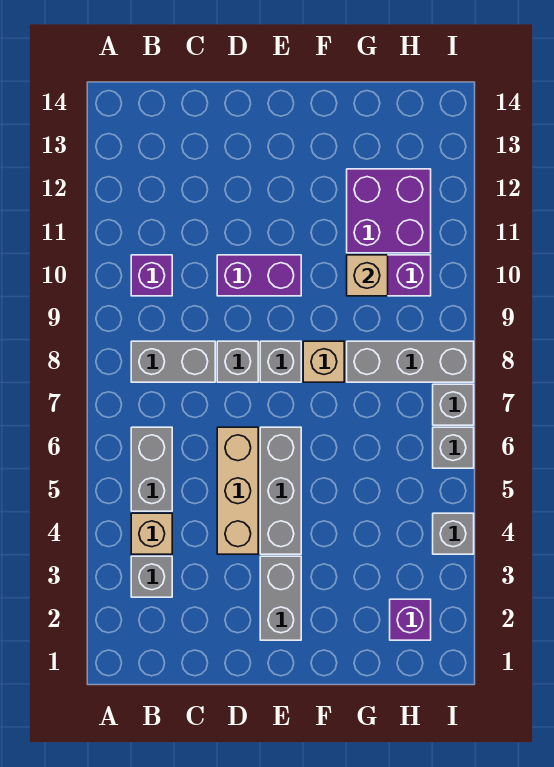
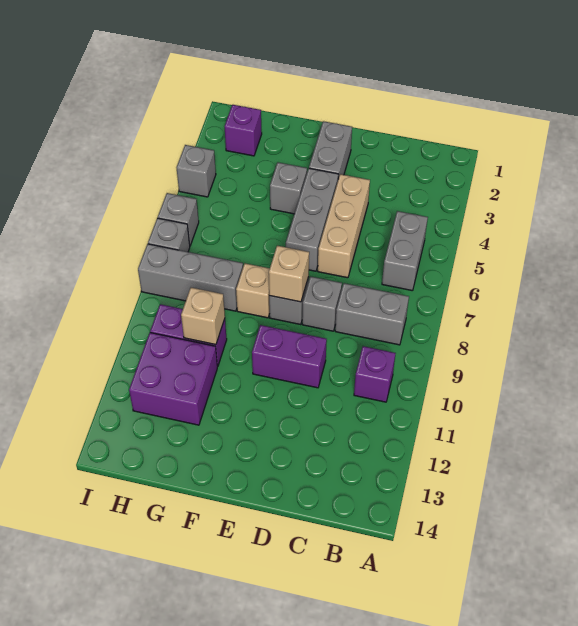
grey 1x1 brick [131,556,172,597] -> grey 1x1 brick moved to [270,162,307,214]
tan 1x1 brick [131,513,172,554] -> tan 1x1 brick moved to [269,246,309,302]

